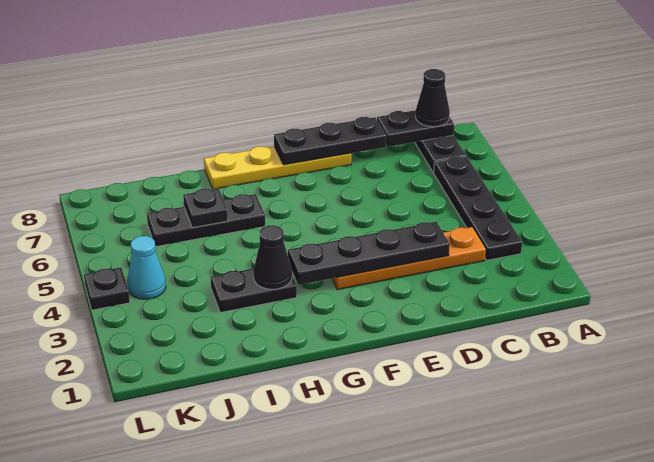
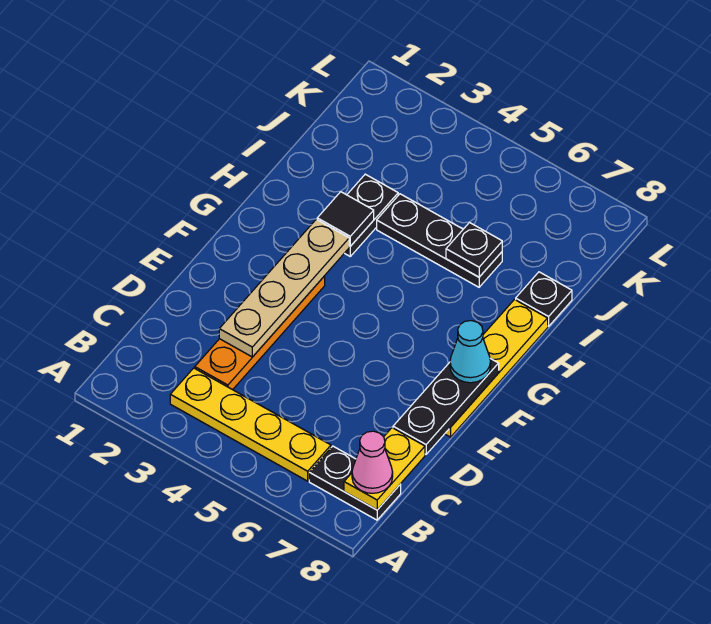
black 1x4 plate [434,156,522,260] -> yellow 1x4 plate [170,368,331,481]
black 1x2 plate [377,110,454,147] -> yellow 1x2 plate [344,428,425,510]
black 1x1 cone [415,69,450,127] -> pink 1x1 cone [352,431,393,493]
black 1x4 plate [288,222,450,285] -> tan 1x4 plate [219,219,349,357]
black 1x1 cone [253,225,292,289] -> black 1x1 tile [317,192,374,246]
black 1x3 plate [147,194,265,247] -> black 1x3 plate turned to [377,194,502,287]
cyan 1x1 cone [127,236,166,299] -> cyan 1x1 cone moved to [450,321,491,383]
black 1x1 plate [84,267,130,310] -> black 1x1 plate moved to [516,272,572,326]

